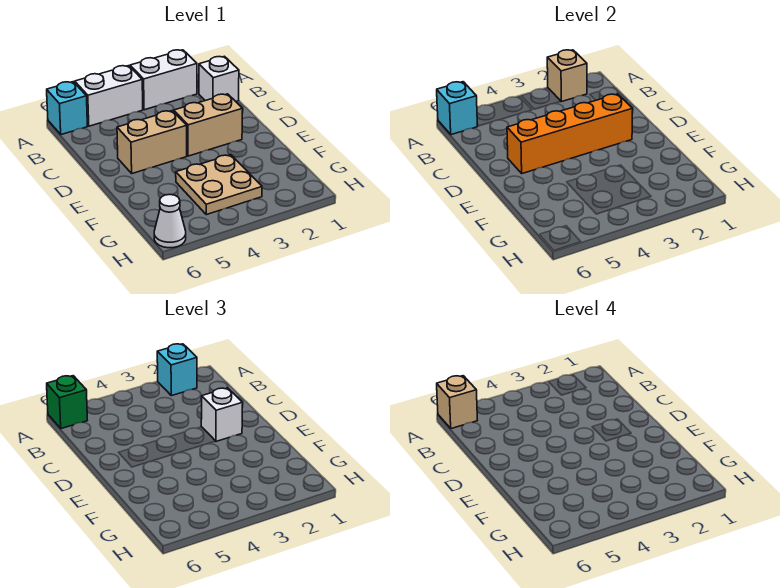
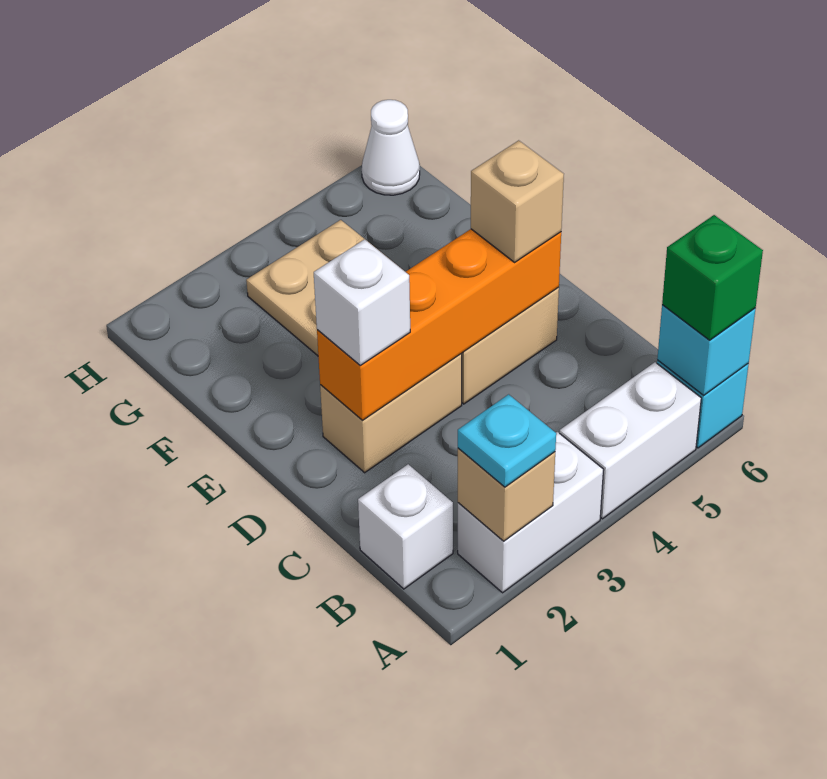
cyan 1x1 brick [157,344,197,396] -> cyan 1x1 plate [458,394,556,487]
tan 1x1 brick [437,376,477,429] -> tan 1x1 brick moved to [471,140,564,262]

